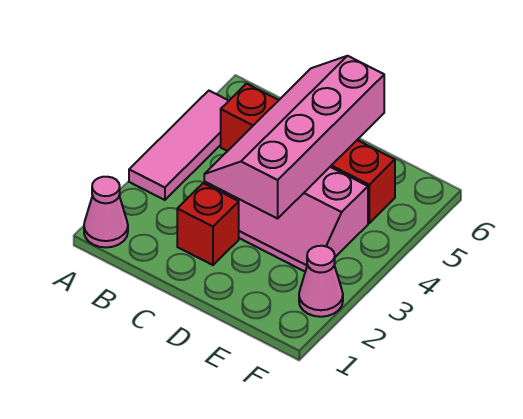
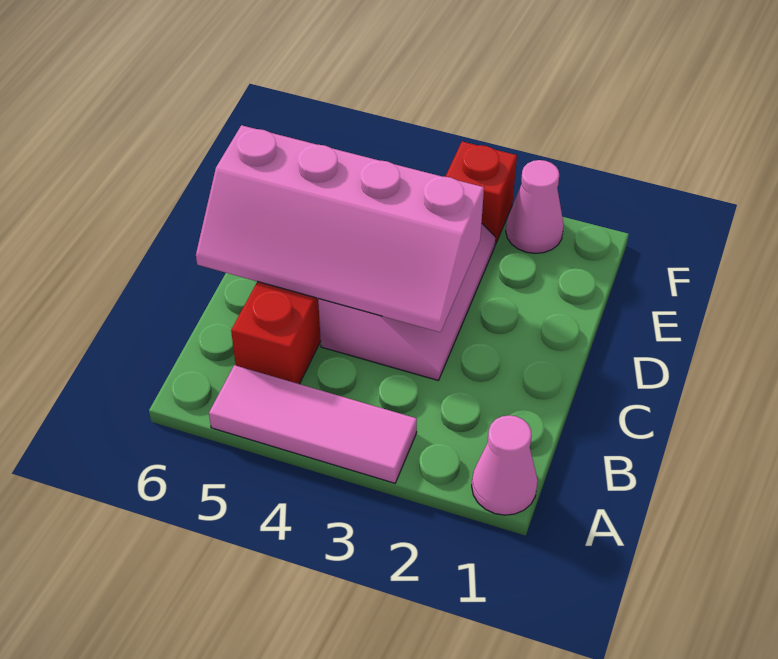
red 1x1 brick [177,183,239,265] -> red 1x1 brick moved to [445,141,517,244]

